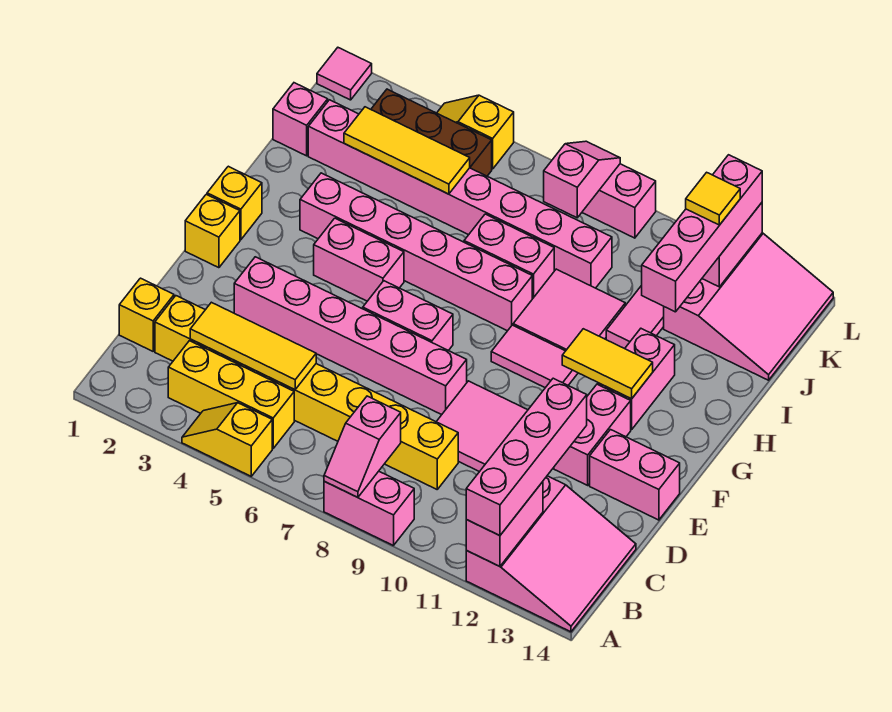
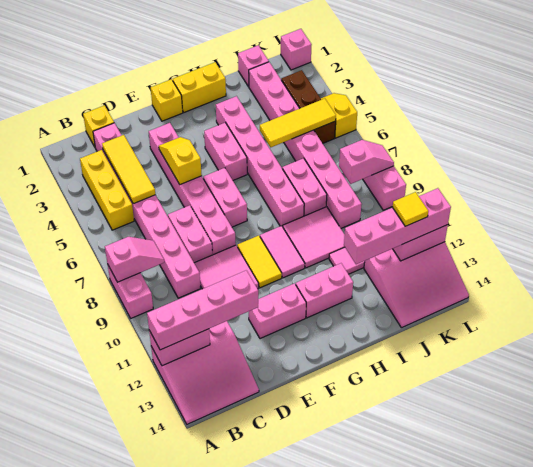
yellow 1x2 slope [182,403,272,476] -> yellow 1x2 slope moved to [159,137,202,184]
pink 1x2 slope [324,396,401,497] -> pink 1x2 slope turned to [105,237,164,282]
yellow 1x8 brick [155,296,458,489] -> pink 1x8 brick [93,123,201,298]
pink 1x2 brick [590,430,680,520] -> pink 1x2 brick moved to [168,205,212,263]
yellow 1x1 brick [207,166,262,240] -> yellow 1x2 brick [173,62,226,112]
yellow 1x2 tile [562,329,653,399] -> yellow 1x2 tile moved to [237,236,282,288]
yellow 1x3 tile [344,107,470,194] -> yellow 1x3 tile turned to [260,99,336,147]
pink 1x1 tile [317,48,372,100] -> pink 1x1 brick [281,29,312,70]

